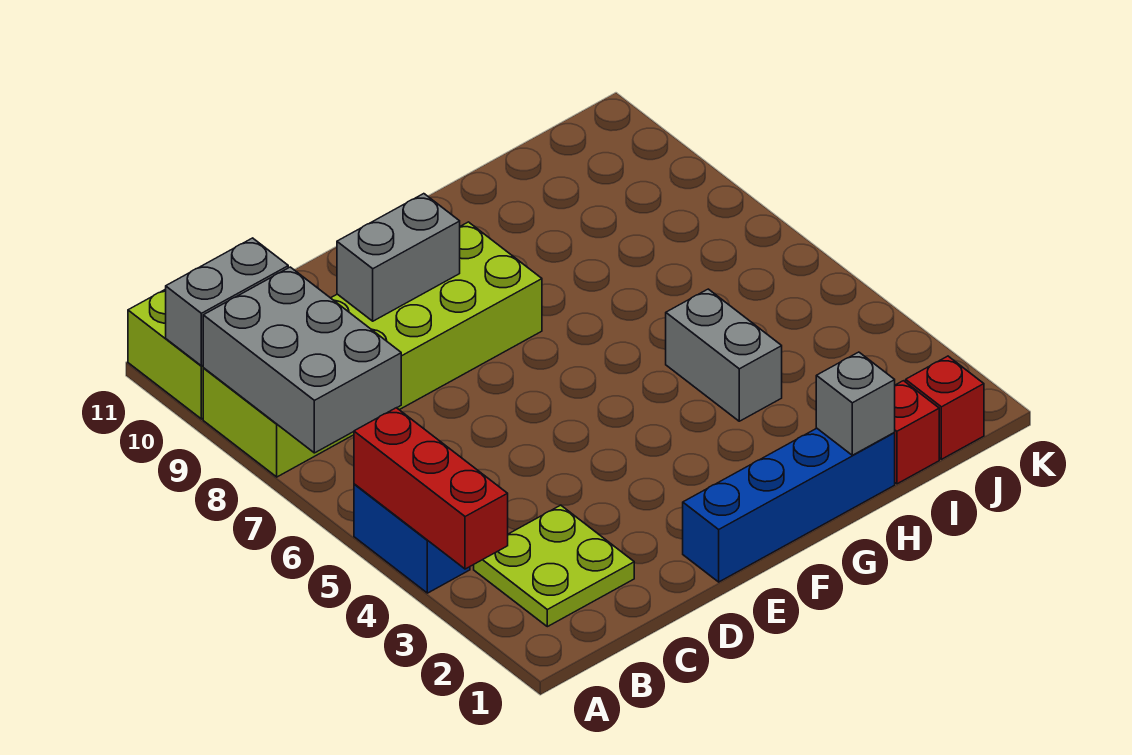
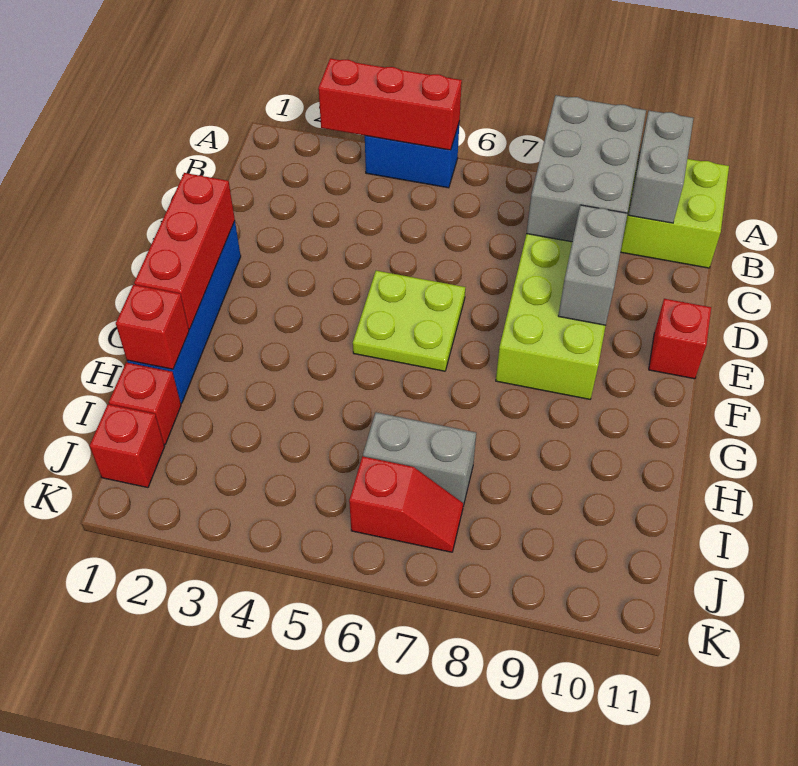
grey 2x3 brick [203,267,401,453] -> grey 2x3 brick turned to [527,95,646,242]
lime 2x2 plate [474,505,634,627] -> lime 2x2 plate moved to [353,271,465,371]
none -> red 1x3 brick [134,173,235,329]
none -> red 1x1 brick [649,299,711,379]
grey 1x1 brick [816,352,895,455] -> red 1x1 brick [116,285,189,369]
grey 1x2 brick [666,289,782,421] -> grey 1x2 brick moved to [363,412,476,505]
none -> red 1x2 slope [349,456,463,552]

